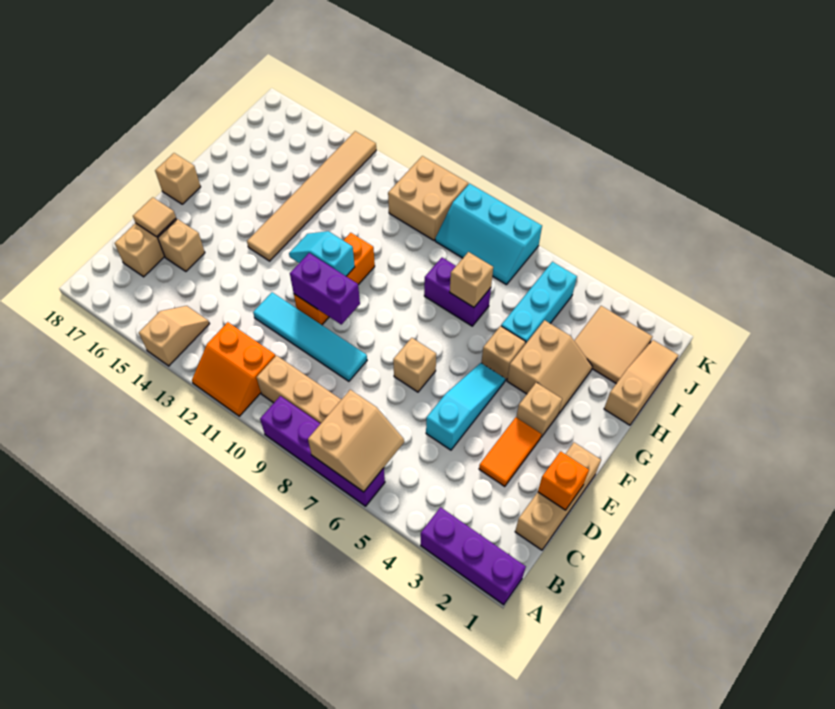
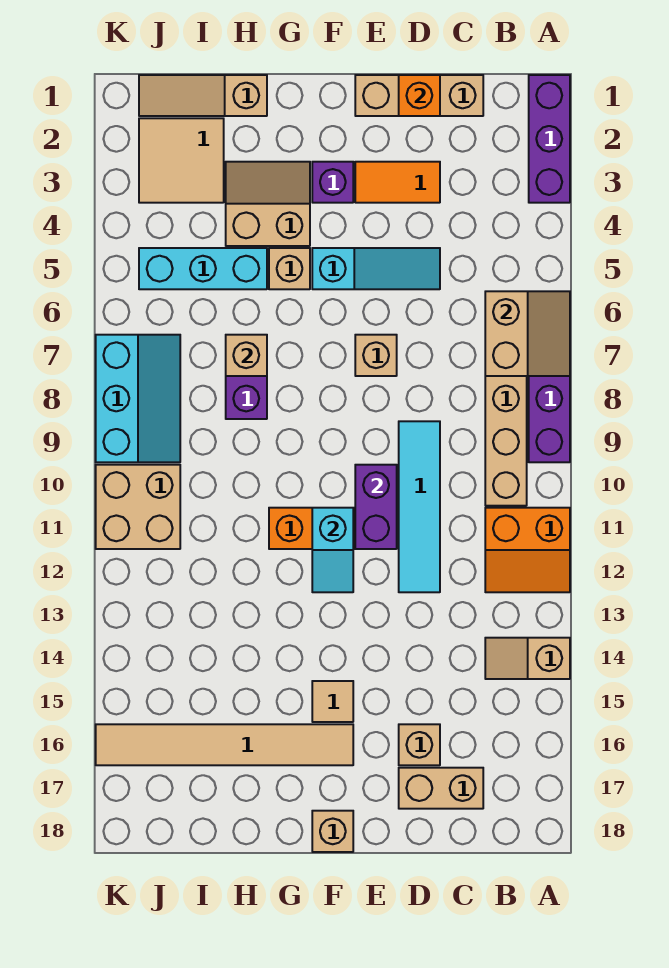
tan 2x2 slope [308,390,404,492] -> tan 2x2 slope turned to [485,291,570,376]
orange 2x2 slope [192,322,275,416] -> orange 2x2 slope turned to [485,508,570,592]
cyan 1x3 slope [426,363,505,450] -> cyan 1x3 slope turned to [312,248,440,289]
tan 1x1 tile [133,197,176,237] -> tan 1x1 tile moved to [312,681,353,722]
tan 1x1 brick [516,383,562,437] -> purple 1x1 brick [312,162,353,203]
tan 1x6 tile [247,131,376,261] -> tan 1x6 tile moved to [96,724,353,765]

